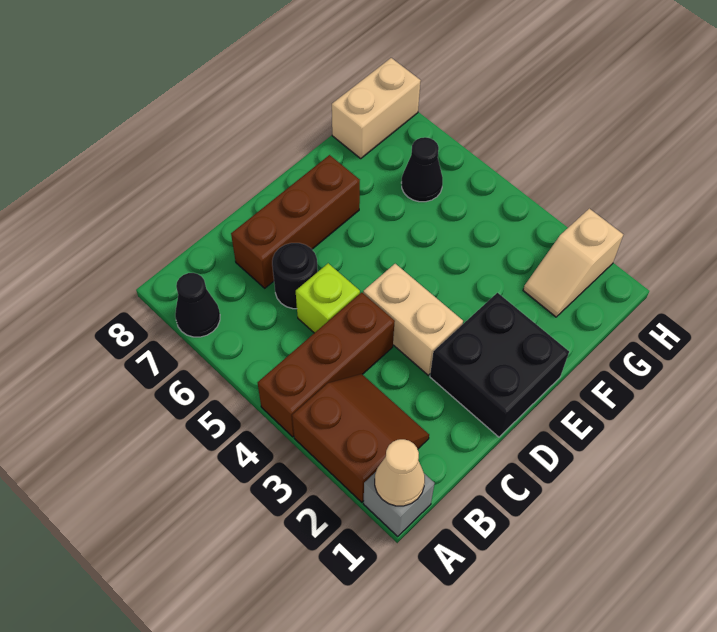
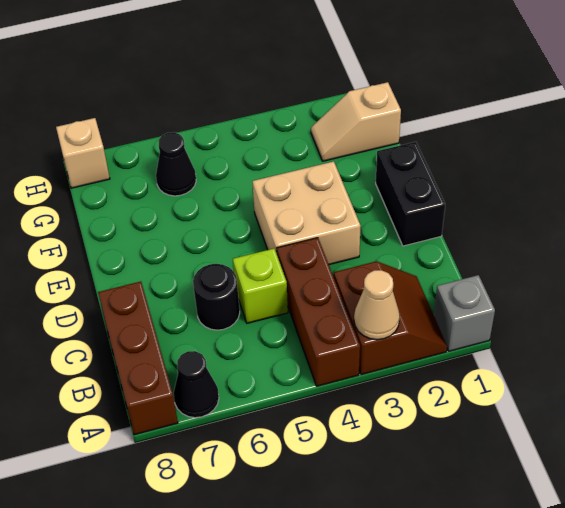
tan 1x1 cone [375,439,425,506] -> tan 1x1 cone moved to [354,270,400,340]
brown 2x2 slope [292,374,429,502] -> brown 2x2 slope turned to [334,261,447,375]
brown 1x3 brick [231,155,360,288] -> brown 1x3 brick moved to [98,282,178,435]
black 2x2 brick [430,293,569,437] -> black 1x2 brick [376,142,445,246]
tan 1x2 brick [363,264,463,375] -> tan 2x2 brick [252,161,361,265]
tan 1x2 slope [523,208,623,317] -> tan 1x2 slope turned to [311,82,401,161]
tan 1x2 brick [332,58,421,158] -> tan 1x1 brick [56,118,110,188]

